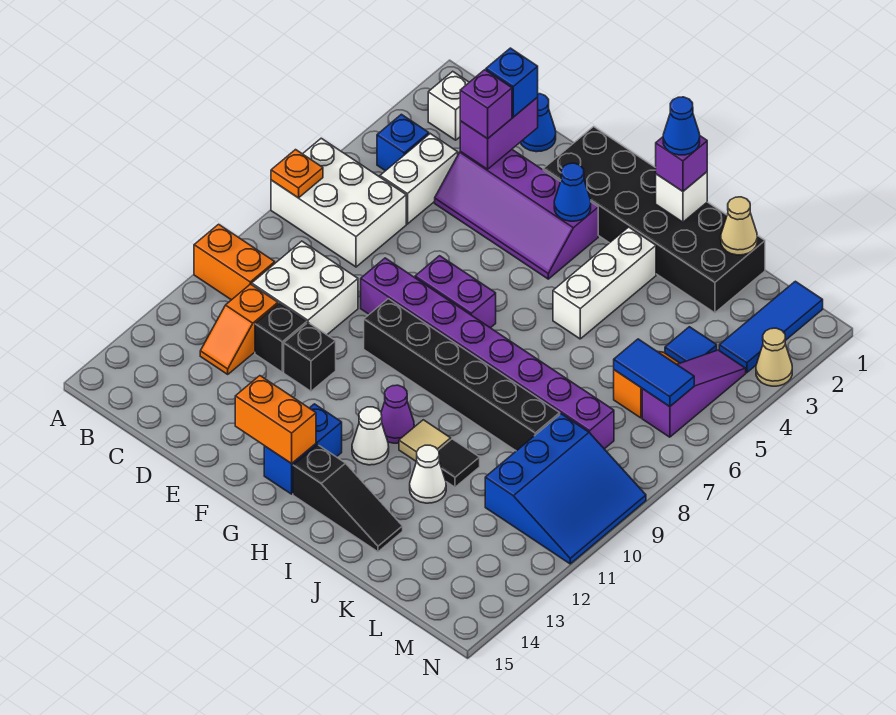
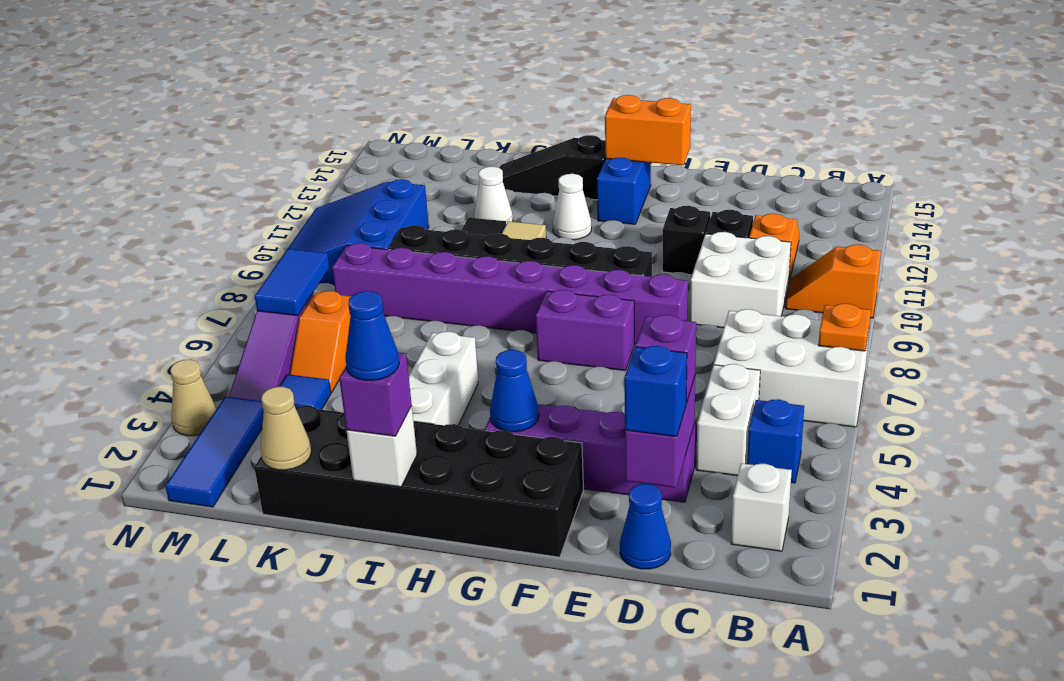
orange 1x2 brick [194,224,275,300] -> orange 1x2 slope [785,245,881,318]
purple 1x1 cone [381,385,414,443] -> none
blue 1x2 tile [614,339,694,407] -> blue 1x2 tile turned to [255,249,329,315]

